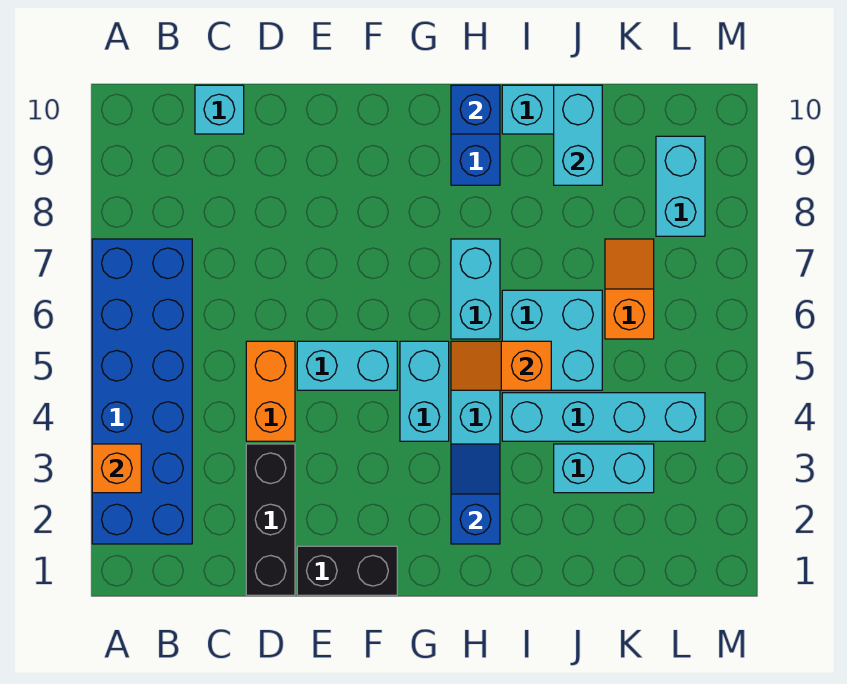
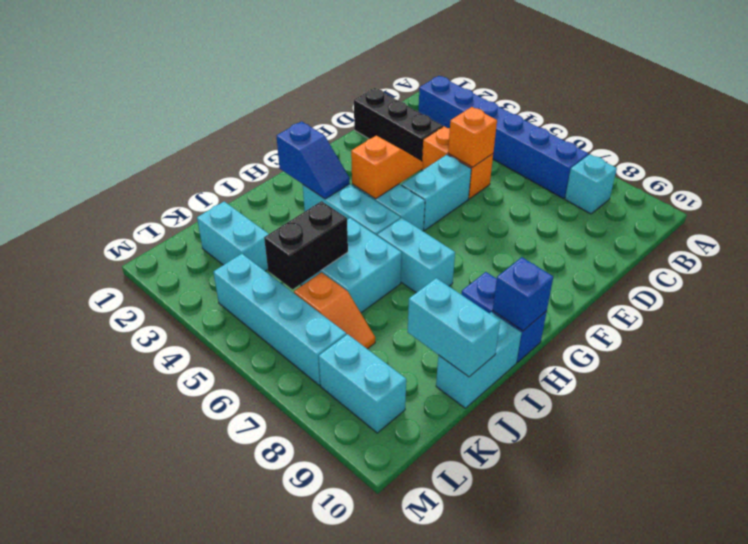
blue 2x6 brick [92,239,192,544] -> blue 1x6 brick [418,76,588,199]
orange 1x1 brick [92,444,141,493] -> orange 1x1 brick moved to [448,107,497,167]
cyan 1x1 brick [195,85,244,134] -> cyan 1x1 brick moved to [565,154,617,214]
black 1x2 brick [297,546,397,595] -> black 1x2 brick moved to [264,201,348,289]
orange 1x2 slope [451,341,551,390] -> orange 1x2 slope moved to [351,136,423,199]
cyan 1x4 brick [502,393,705,441] -> cyan 1x4 brick turned to [213,254,346,385]
cyan 1x2 brick [554,444,654,493] -> cyan 1x2 brick turned to [197,202,268,271]

